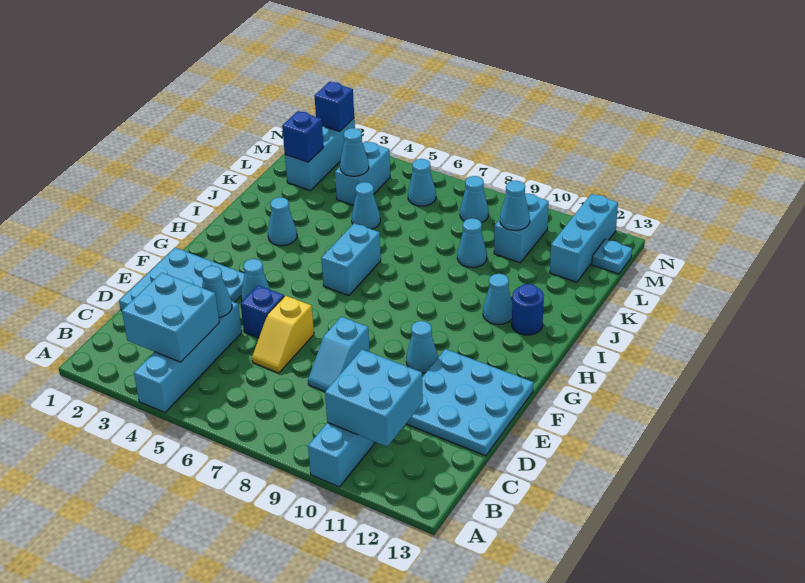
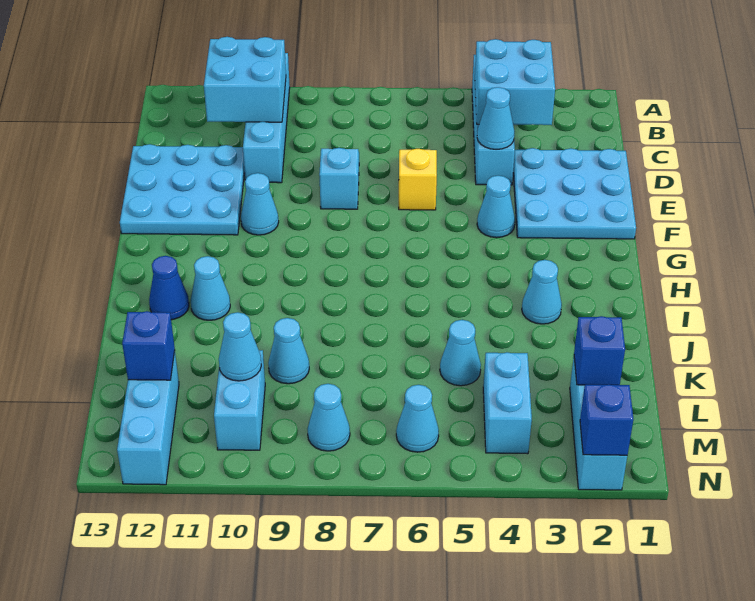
blue 1x1 brick [241,285,284,338] -> blue 1x1 brick moved to [122,311,175,380]
cyan 1x2 brick [321,223,381,296] -> none
blue 1x1 round brick [512,284,544,335] -> blue 1x1 cone [149,256,189,320]
cyan 1x1 cone [340,128,369,176] -> none
cyan 1x1 plate [592,239,632,274] -> none

